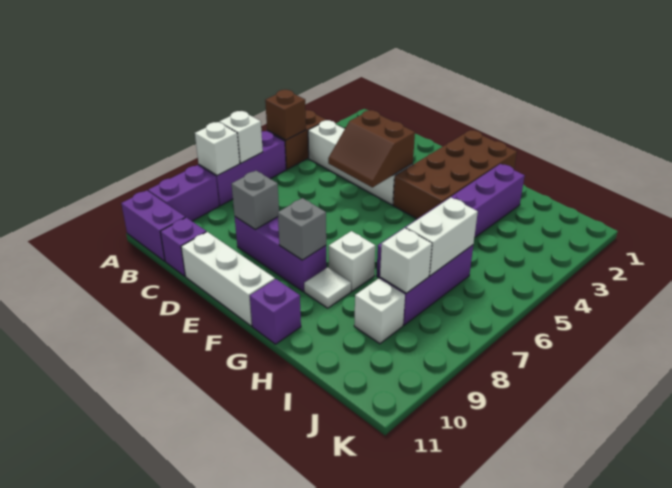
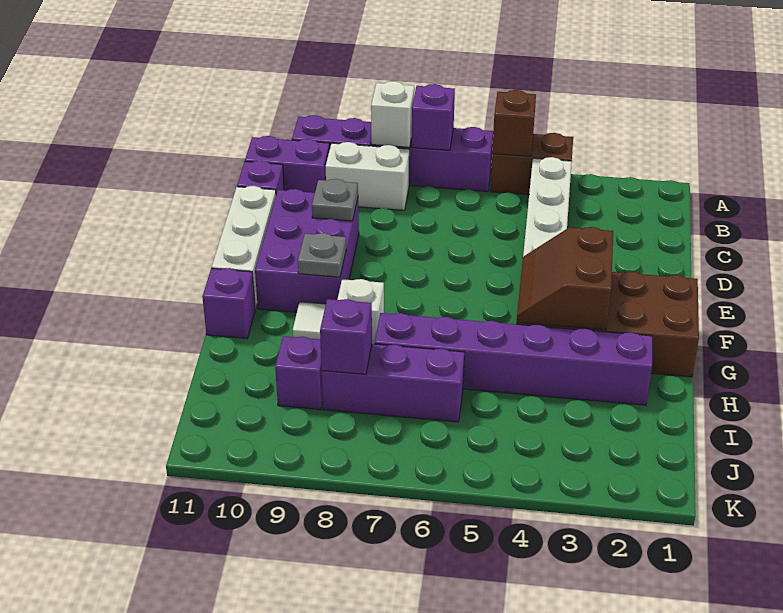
white 1x1 brick [219,111,263,163] -> purple 1x1 brick [412,84,455,150]
purple 1x2 brick [121,190,185,261] -> purple 1x2 brick turned to [245,136,330,193]
brown 2x2 slope [328,110,415,187] -> brown 2x2 slope moved to [517,227,613,330]
purple 1x3 brick [235,217,326,292] -> purple 2x3 brick [255,189,359,312]
grey 1x1 brick [232,171,279,229] -> grey 1x1 plate [312,179,358,221]
grey 1x1 brick [278,198,326,260] -> grey 1x1 plate [298,233,346,277]
white 1x2 brick [406,198,478,276] -> white 1x2 brick moved to [326,142,409,210]
white 1x1 brick [380,228,432,293] -> purple 1x1 brick [320,299,372,374]
white 1x1 brick [354,278,405,344] -> purple 1x1 brick [275,336,323,410]

